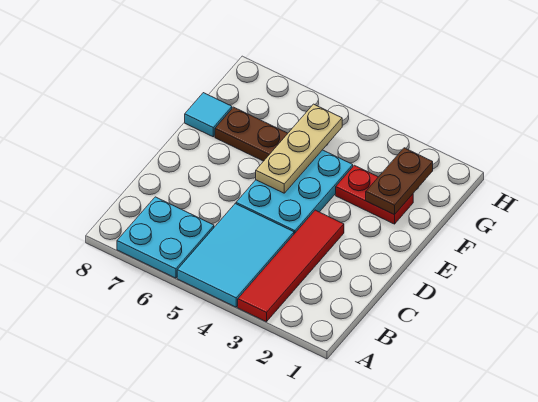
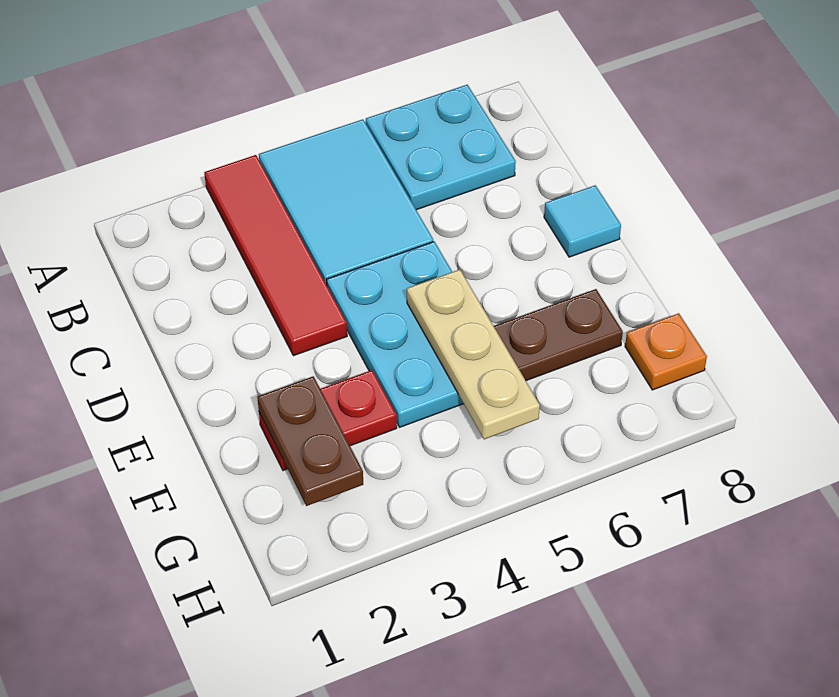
cyan 1x1 tile [185,93,232,137] -> cyan 1x1 tile moved to [544,185,621,257]
none -> orange 1x1 plate [625,313,707,390]

